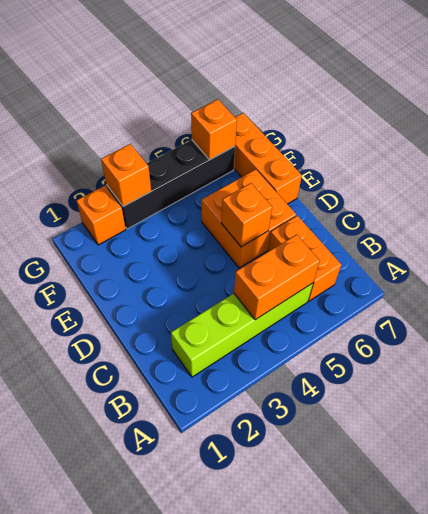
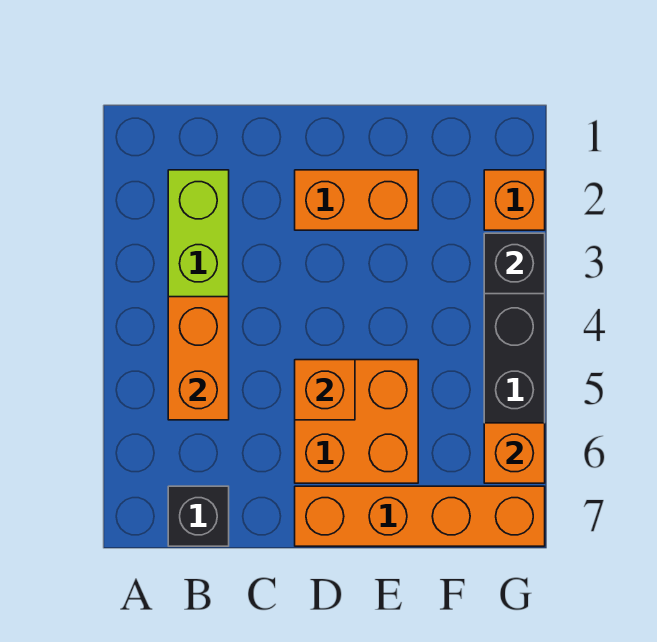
orange 1x2 brick [268,216,342,301] -> orange 1x2 brick moved to [295,170,418,230]
none -> black 1x1 brick [168,486,229,546]
orange 1x3 brick [234,113,302,204] -> orange 1x4 brick [295,486,545,546]
orange 1x1 brick [101,144,151,207] -> black 1x1 brick [484,233,545,294]

